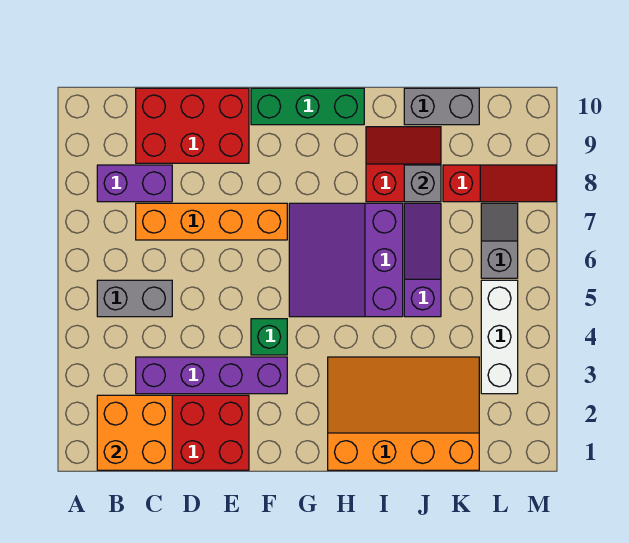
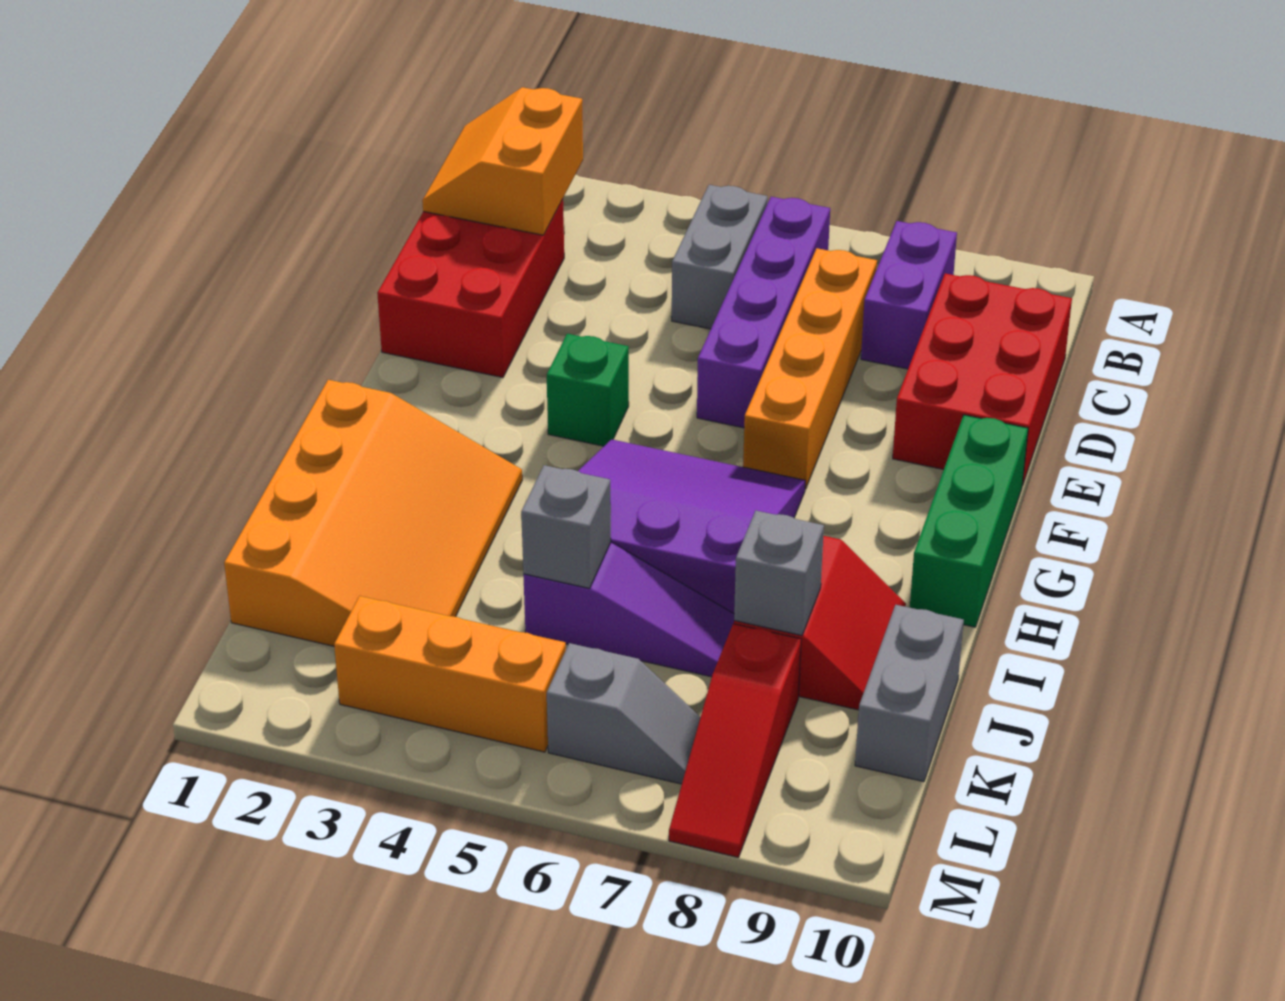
orange 2x2 brick [97,395,172,470] -> orange 2x2 slope [422,87,583,235]
purple 1x4 brick [136,357,287,394] -> purple 1x4 brick moved to [697,197,830,428]
none -> grey 1x1 brick [521,465,611,588]
white 1x3 brick [481,280,518,394] -> orange 1x3 brick [334,596,566,752]

